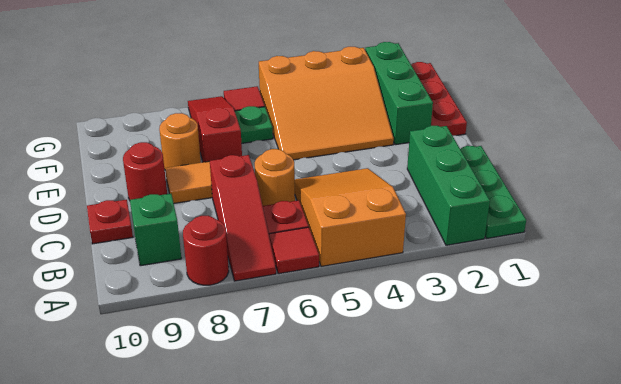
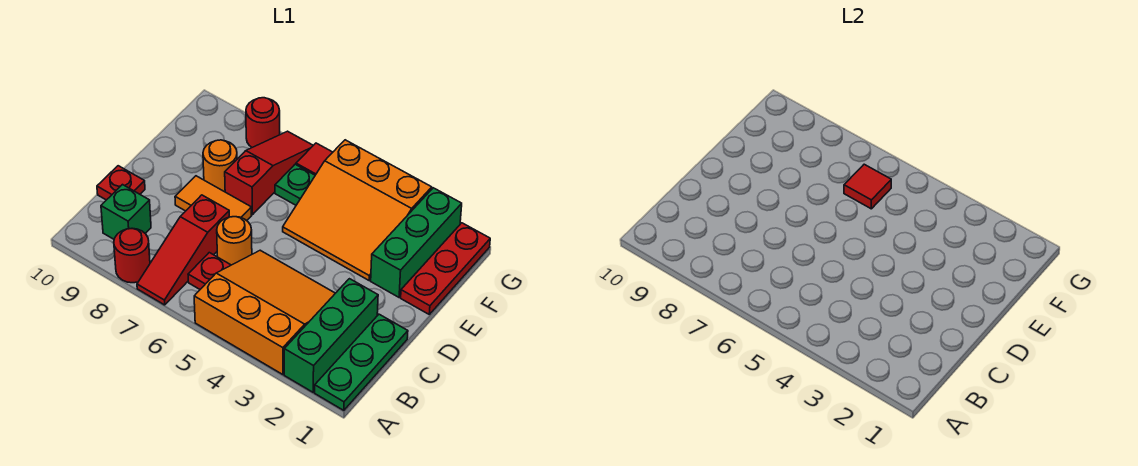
orange 2x3 slope [295,168,406,267] -> orange 3x3 slope [194,250,335,375]
red 1x1 tile [269,227,319,274] -> red 1x1 tile moved to [844,164,891,209]
red 1x1 round brick [123,142,167,200] -> red 1x1 round brick moved to [246,98,280,147]

